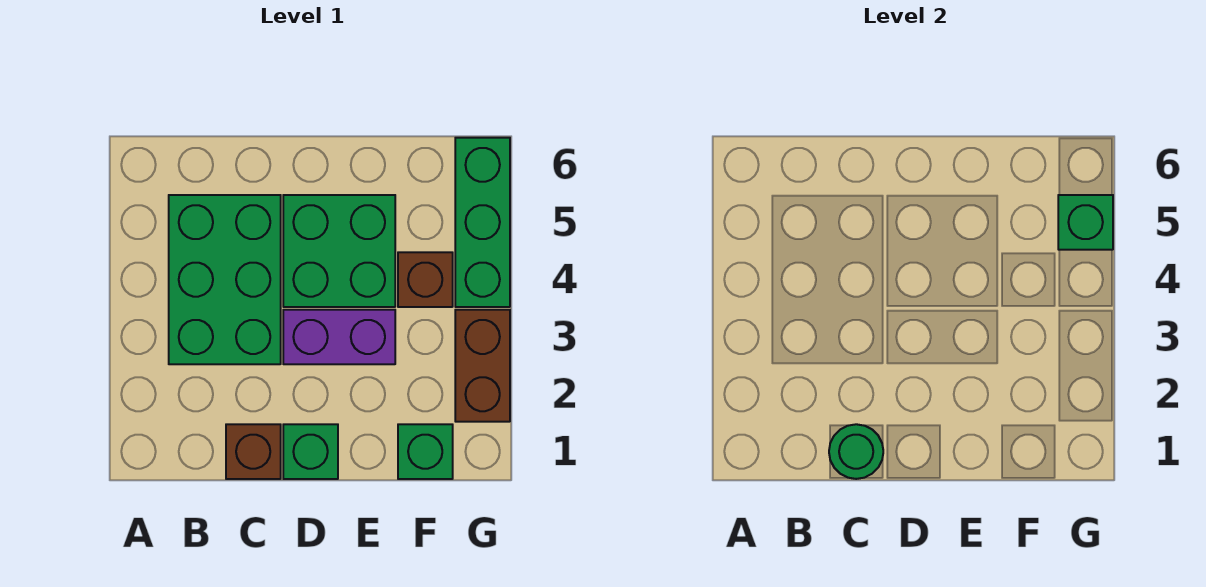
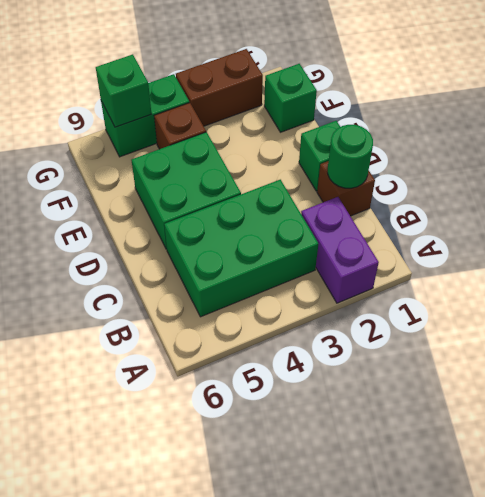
purple 1x2 brick [283,310,395,364] -> purple 1x2 brick moved to [301,197,379,303]
green 1x3 brick [455,138,510,307] -> green 1x2 brick [101,74,189,157]

